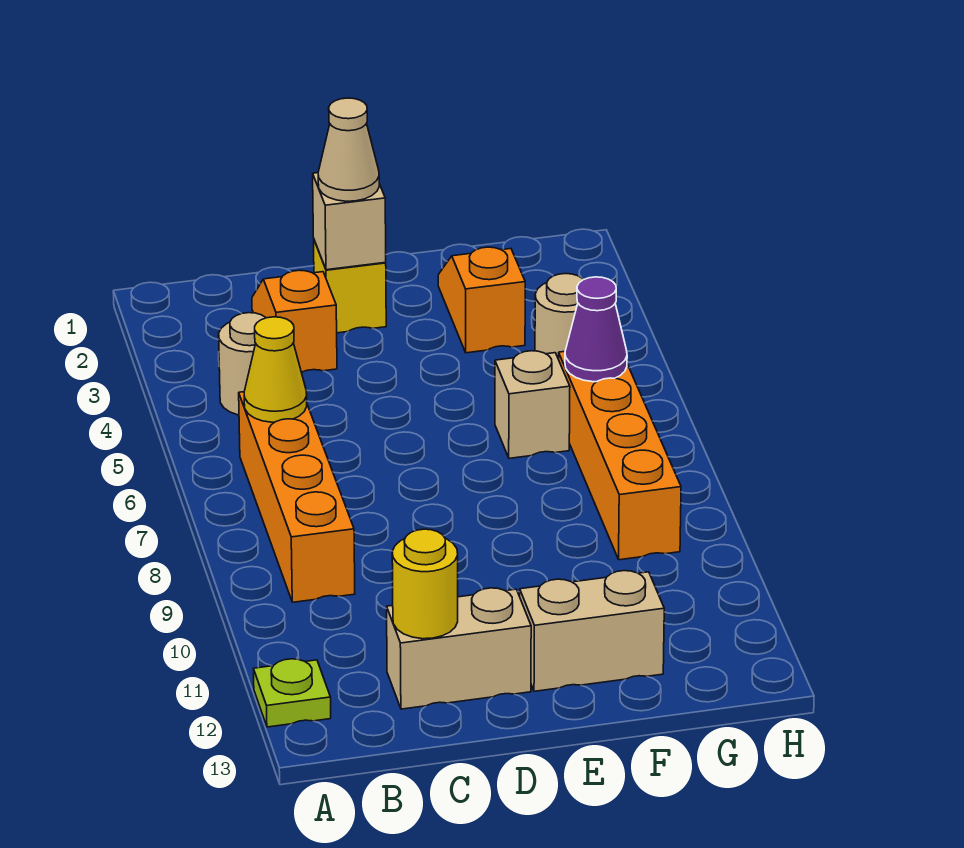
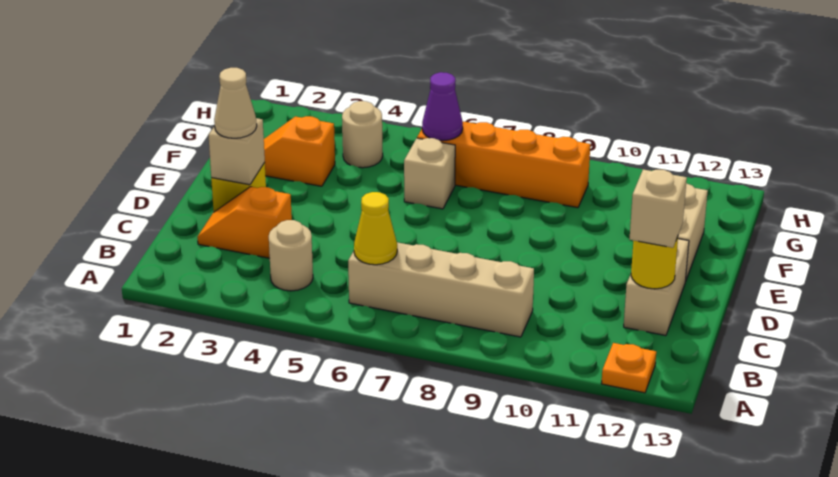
lime 1x1 plate [254,659,331,727] -> orange 1x1 plate [601,343,656,393]
orange 1x4 brick [239,392,355,602] -> tan 1x4 brick [348,242,534,337]
none -> tan 1x1 brick [630,169,687,248]

